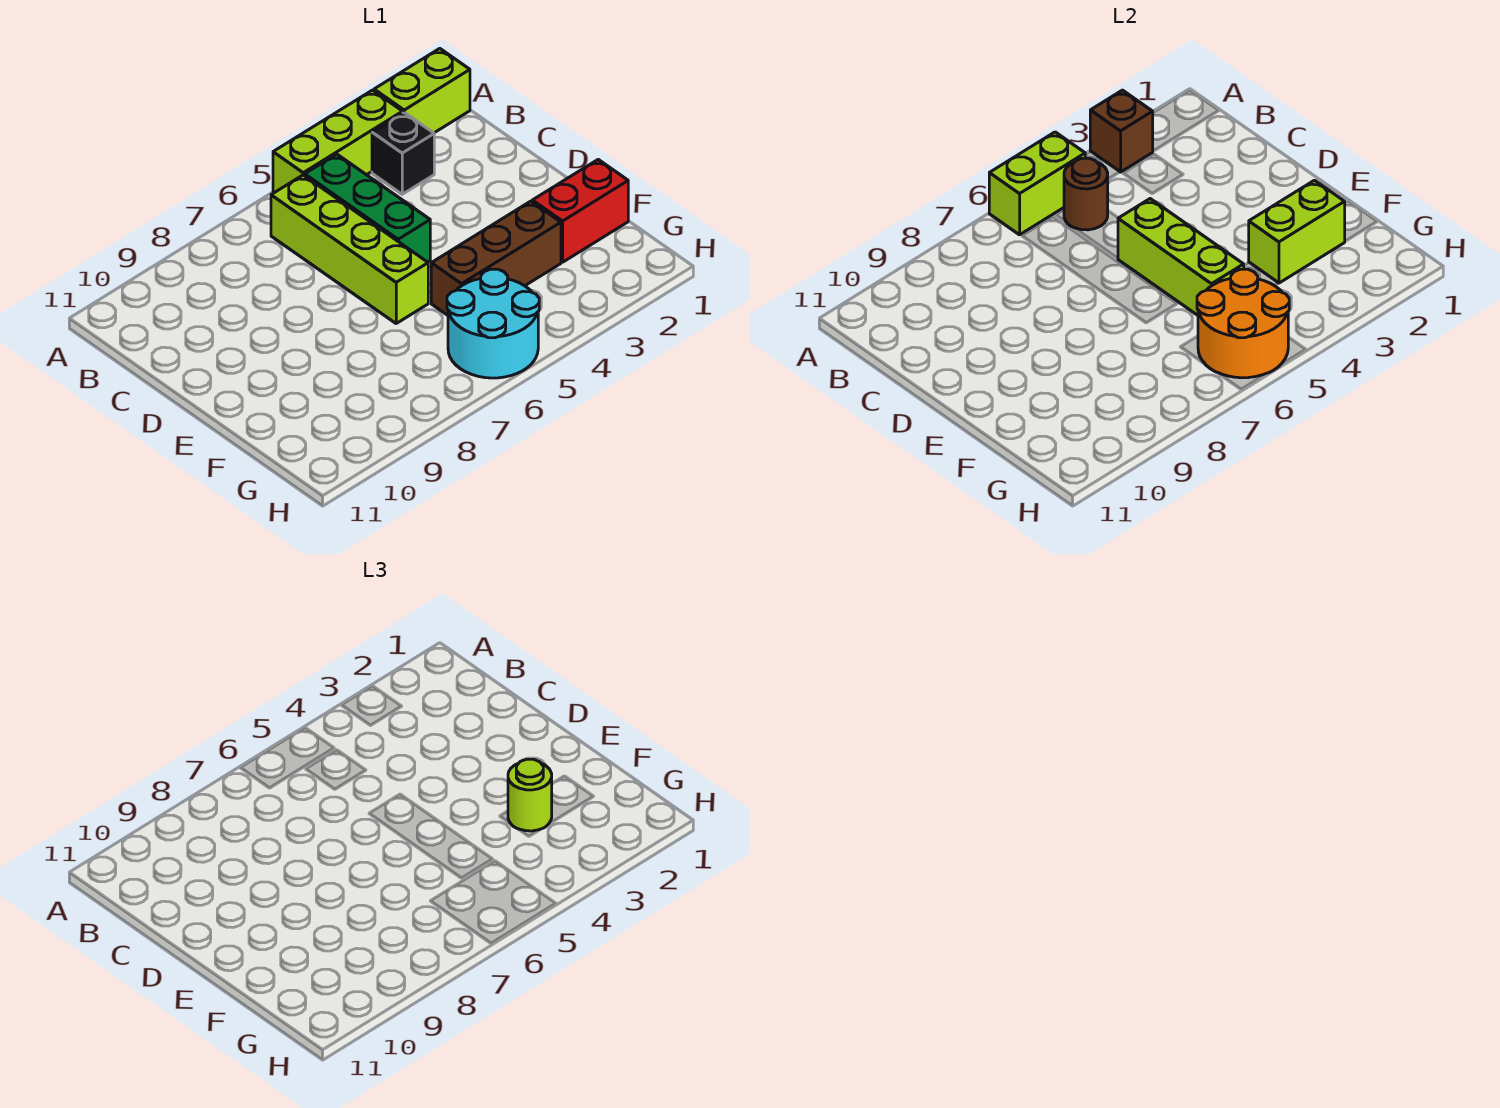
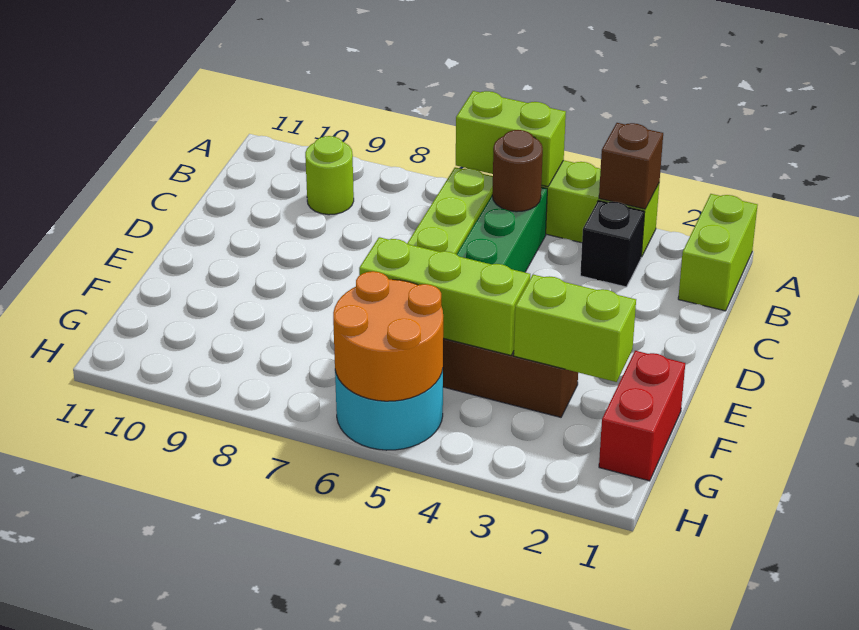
lime 1x2 brick [374,49,470,133] -> lime 1x2 brick turned to [678,194,758,311]
lime 1x3 brick [1118,199,1244,315] -> lime 1x3 brick turned to [359,237,530,355]
red 1x2 brick [532,160,628,262] -> red 1x2 brick turned to [599,351,685,481]
lime 1x1 round brick [508,759,552,831] -> lime 1x1 round brick moved to [305,136,354,215]

